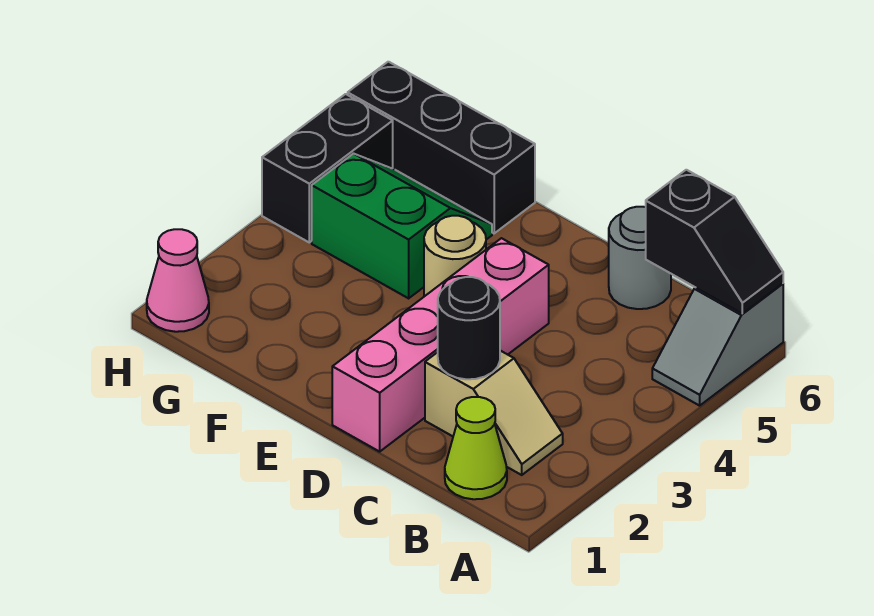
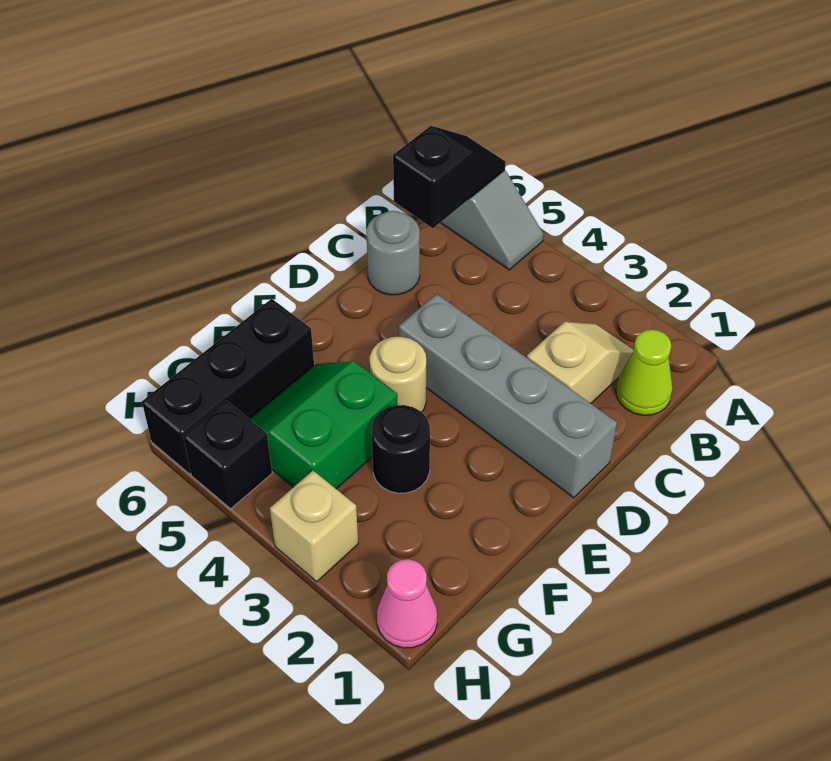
black 1x1 round brick [438,277,500,379] -> black 1x1 round brick moved to [372,405,430,493]
pink 1x4 brick [332,238,549,452] -> grey 1x4 brick [399,294,617,498]
none -> tan 1x1 brick [270,471,358,582]
black 1x2 brick [262,94,393,242] -> black 1x1 brick [183,401,272,509]

